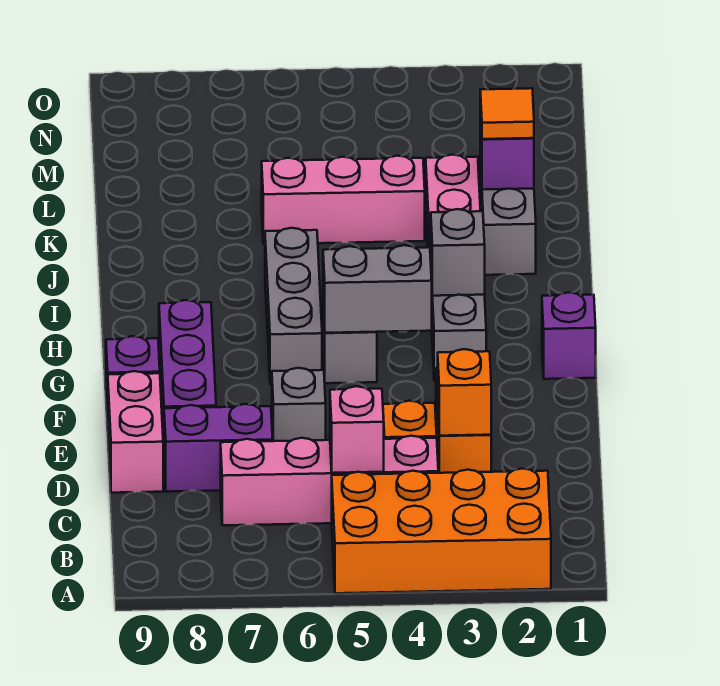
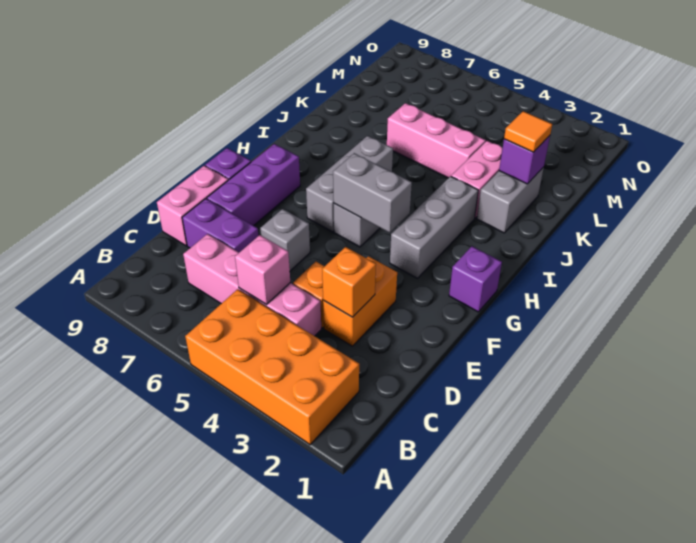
grey 1x1 brick [431,209,485,296] -> none

